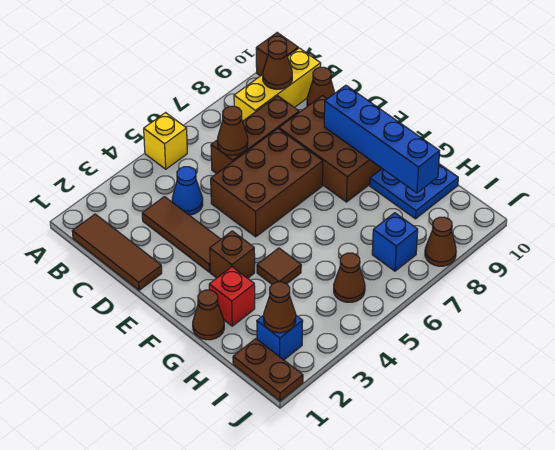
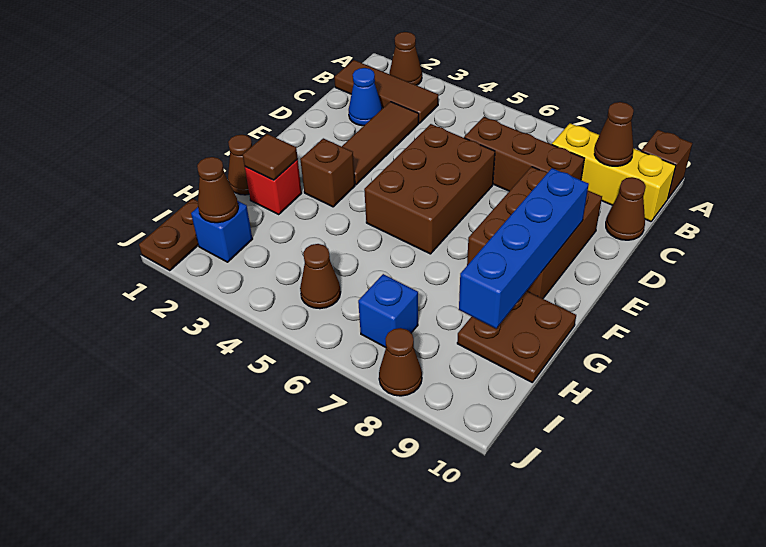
yellow 1x1 brick [144,113,187,169] -> none
brown 1x3 tile [72,214,162,290] -> brown 1x3 tile turned to [334,60,438,123]
blue 1x1 cone [172,167,203,215] -> blue 1x1 cone moved to [349,68,382,126]
brown 1x1 cone [217,106,248,155] -> brown 1x1 cone moved to [389,32,422,85]
brown 2x3 brick [211,129,323,237] -> brown 2x3 brick turned to [364,124,495,254]
brown 1x1 tile [257,248,301,284] -> brown 1x1 tile moved to [243,134,298,180]
blue 2x2 plate [370,164,458,219] -> brown 2x2 plate [457,291,576,382]

